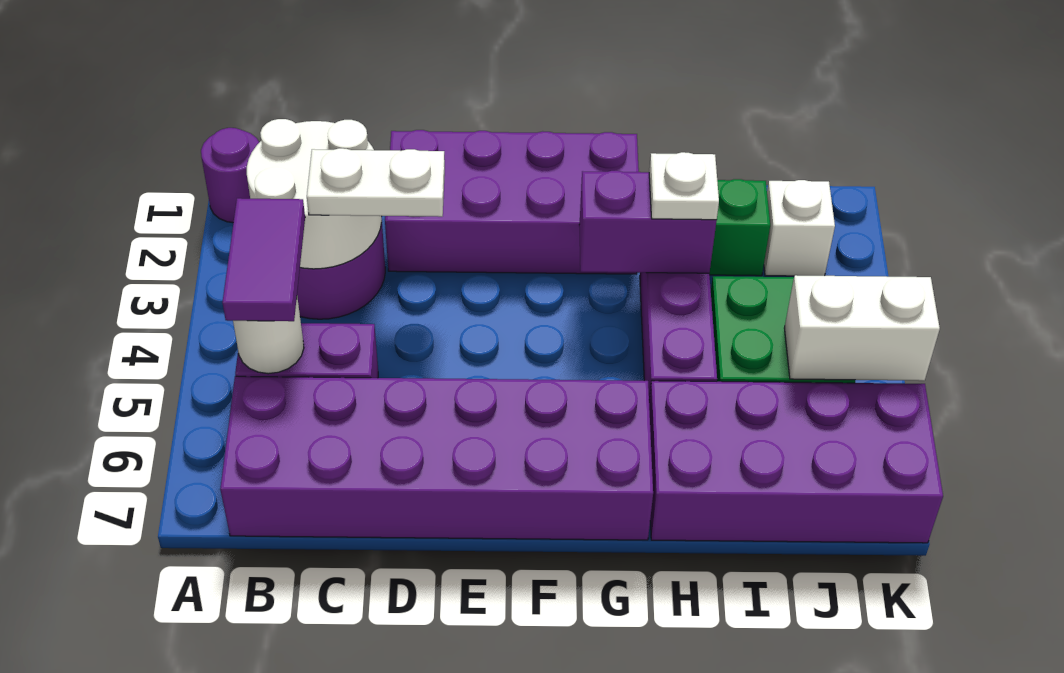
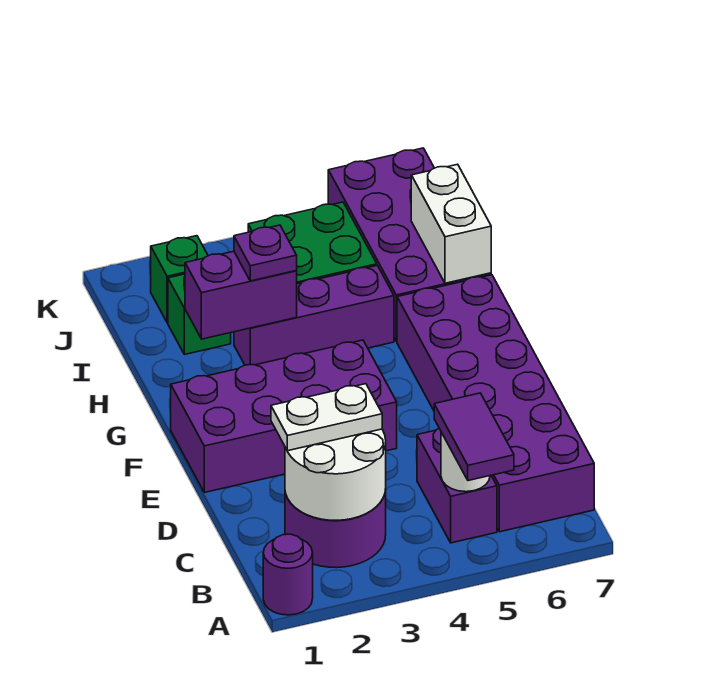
purple 1x2 tile [222,198,305,321] -> purple 1x2 tile turned to [434,393,514,481]
white 1x2 plate [307,148,445,217] -> white 1x2 plate turned to [271,384,382,451]
purple 2x4 brick [385,130,639,274] -> purple 2x4 brick turned to [171,340,397,493]
purple 1x2 brick [579,171,717,273] -> purple 1x2 brick turned to [185,251,297,339]
white 1x1 plate [649,152,719,220] -> purple 1x1 plate [234,225,297,281]
white 1x1 brick [764,180,835,276] -> green 1x1 brick [151,236,208,323]
white 1x2 brick [784,275,940,381] -> white 1x2 brick moved to [411,164,491,283]

